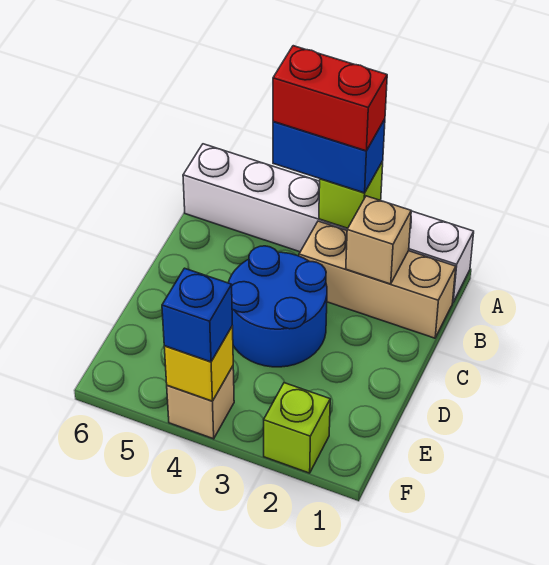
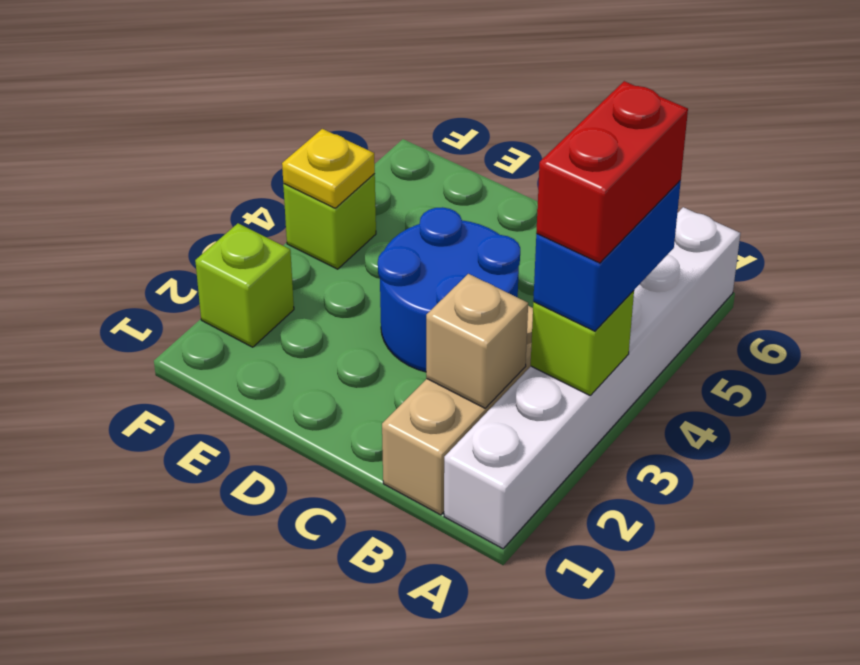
tan 1x1 brick [167,366,234,439] -> lime 1x1 brick [283,174,376,269]
yellow 1x1 brick [164,326,233,401] -> yellow 1x1 plate [282,129,375,208]
blue 1x1 brick [162,268,232,362] -> none

